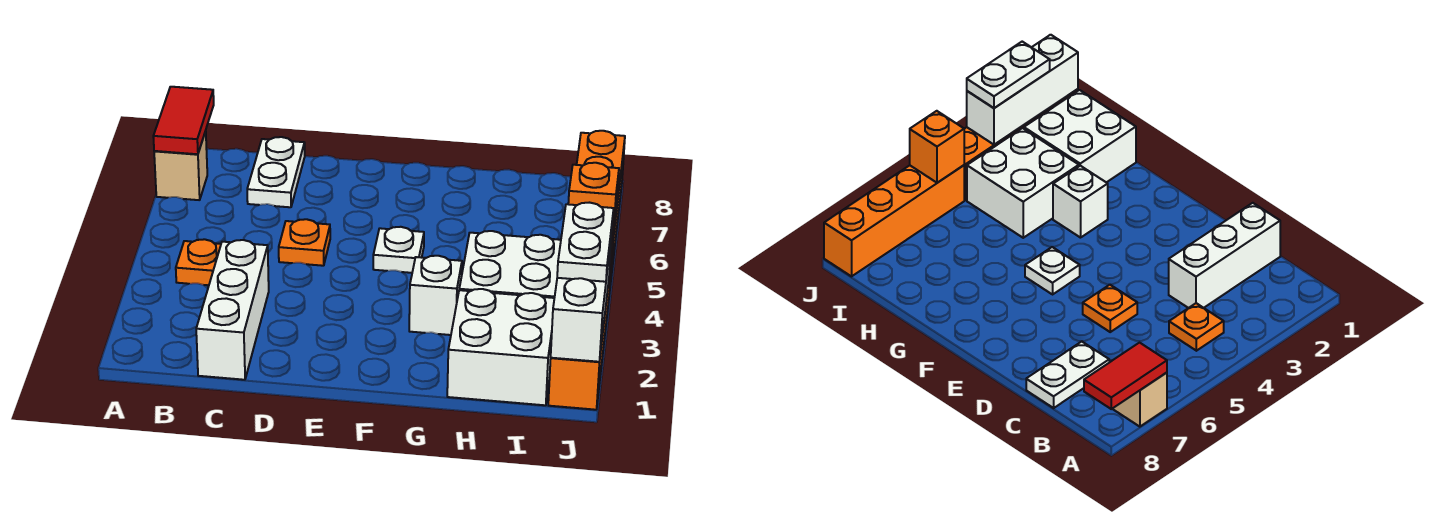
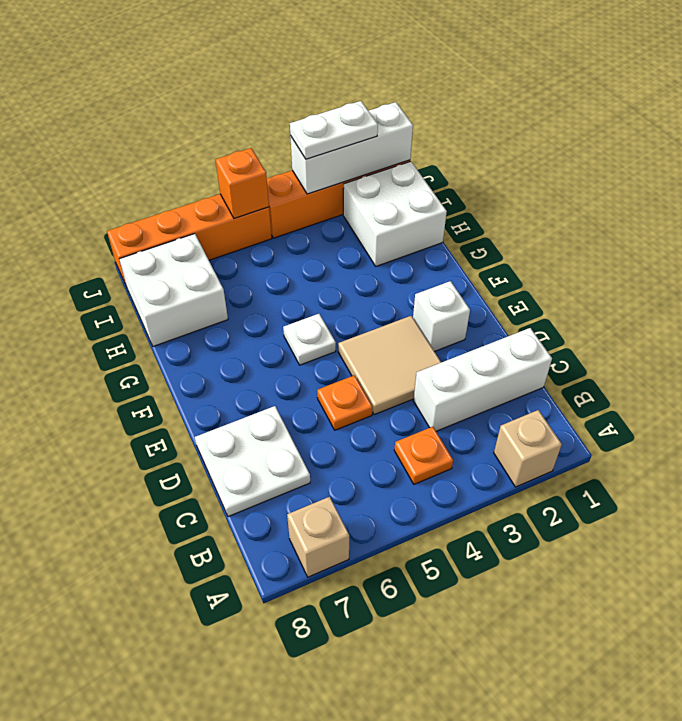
none -> tan 1x1 brick [494,410,562,487]
red 1x2 tile [153,87,214,154] -> none
white 1x2 plate [247,137,305,207] -> white 2x2 plate [195,406,310,517]
none -> tan 2x2 tile [338,316,441,415]
white 1x1 brick [409,256,462,335] -> white 1x1 brick moved to [413,281,470,352]
white 2x2 brick [459,231,561,298] -> white 2x2 brick moved to [119,234,228,346]

